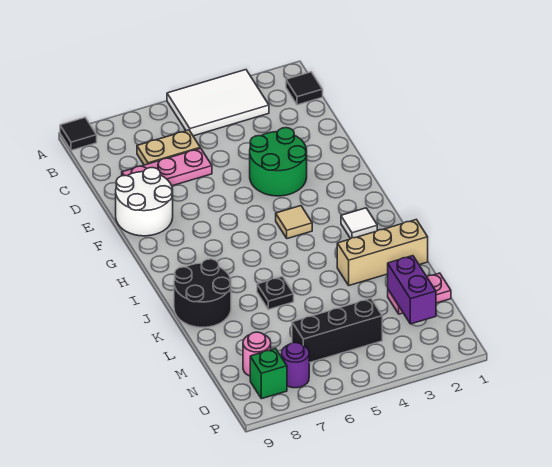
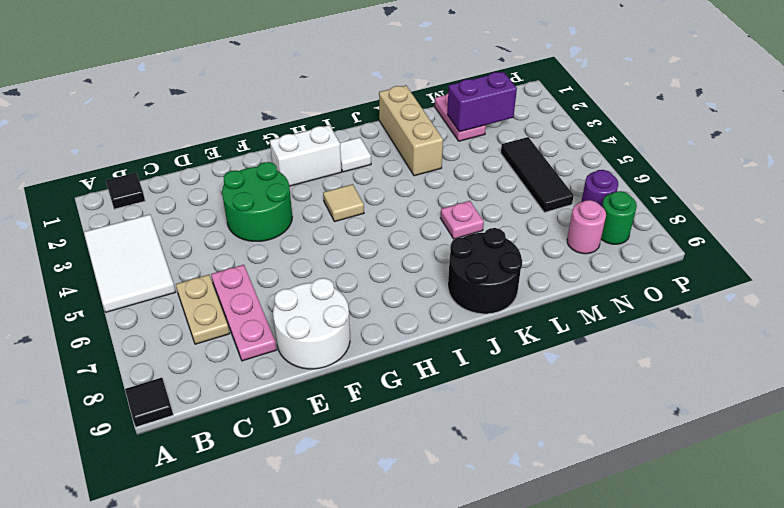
none -> white 1x2 brick [270,125,342,186]
black 1x1 plate [257,276,294,309] -> pink 1x1 plate [441,201,484,239]
black 1x3 brick [292,298,382,363] -> black 1x3 tile [501,137,574,213]
green 1x1 brick [250,349,287,399] -> green 1x1 round brick [601,191,637,244]

